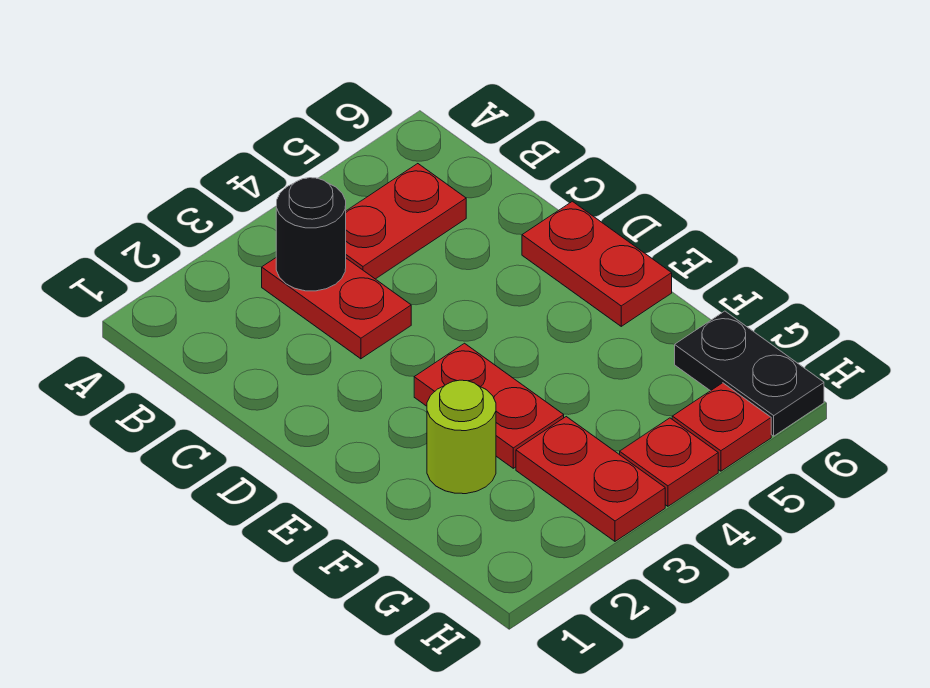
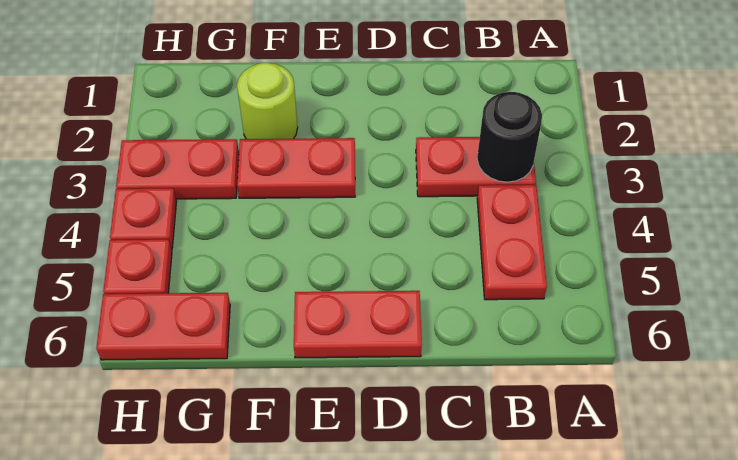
black 1x2 plate [675,311,824,436] -> red 1x2 plate [96,293,230,360]

